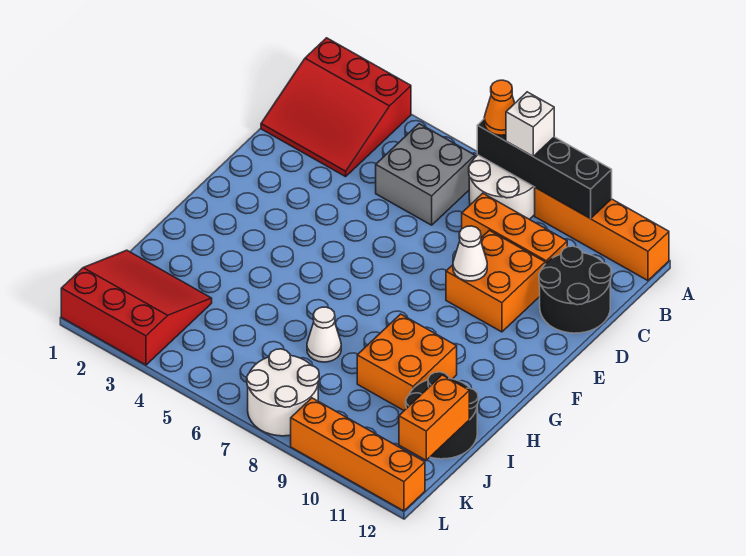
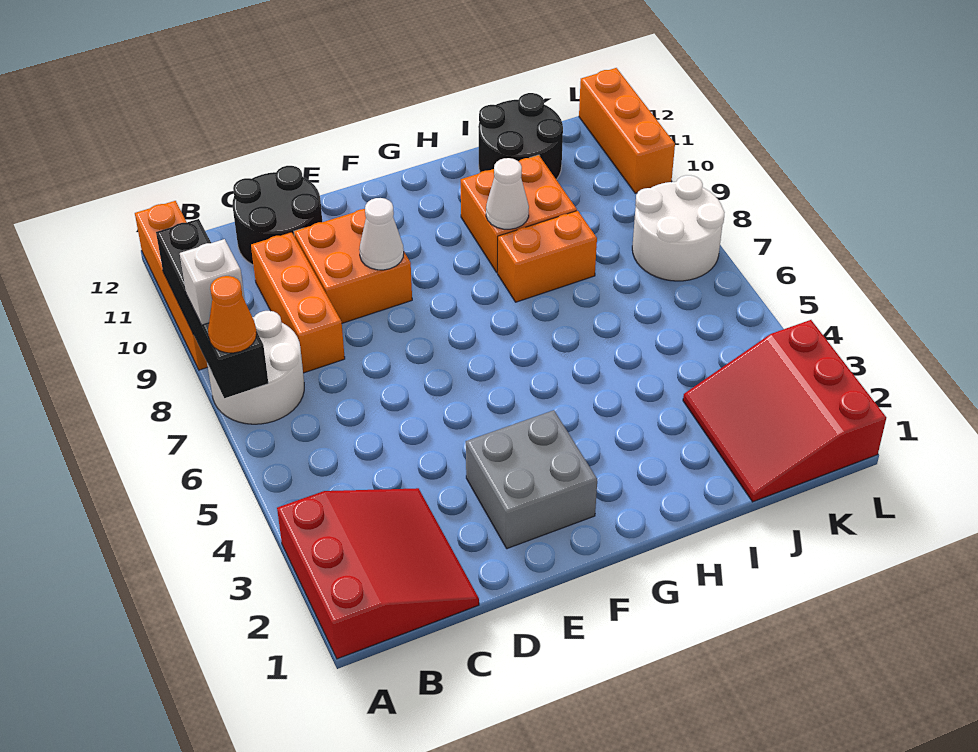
grey 2x2 brick [376,124,475,225] -> grey 2x2 brick moved to [466,410,597,549]
white 1x1 cone [307,307,341,362] -> white 1x1 cone moved to [486,158,529,229]
orange 1x2 brick [399,375,469,460] -> orange 1x2 brick moved to [498,211,597,302]
orange 1x4 brick [291,398,425,511] -> orange 1x3 brick [579,68,675,193]

